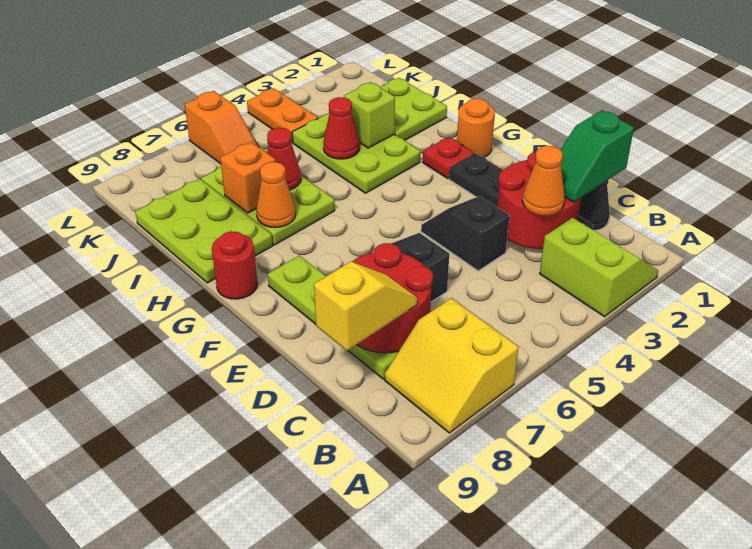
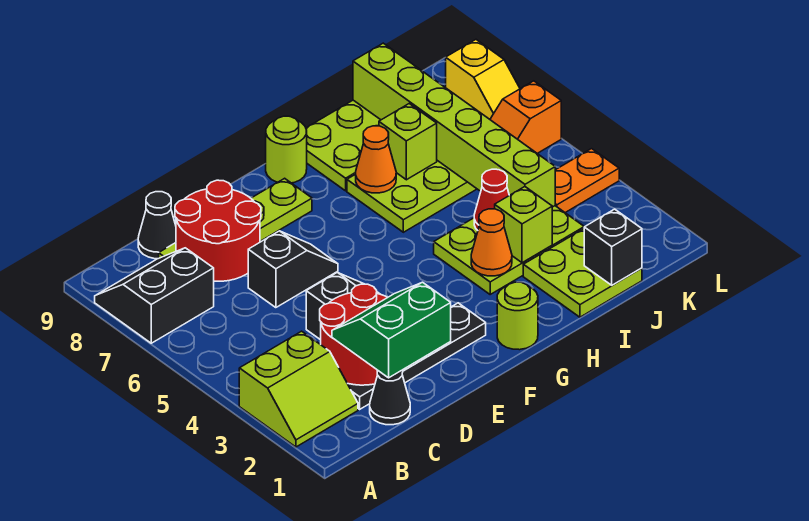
yellow 2x2 slope [385,298,519,433] -> black 2x2 slope [95,248,214,343]
green 1x2 slope [561,110,634,202] -> green 2x2 slope [332,282,451,378]
orange 1x1 cone [523,146,565,215] -> orange 1x1 cone moved to [471,209,512,276]
yellow 1x2 slope [314,262,417,351] -> yellow 1x2 slope moved to [446,40,520,119]
none -> black 1x1 cone [138,192,176,259]
orange 1x1 round brick [457,99,495,157] -> lime 1x1 round brick [497,282,538,350]
red 1x1 plate [423,137,474,179] -> none
red 1x1 round brick [212,232,258,299] -> lime 1x1 round brick [266,116,307,183]
red 1x1 cone [267,128,301,190] -> none
orange 1x1 brick [220,142,275,213] -> lime 1x1 brick [379,104,437,180]
none -> black 1x1 brick [584,209,642,285]
none -> lime 1x6 brick [353,43,555,207]

